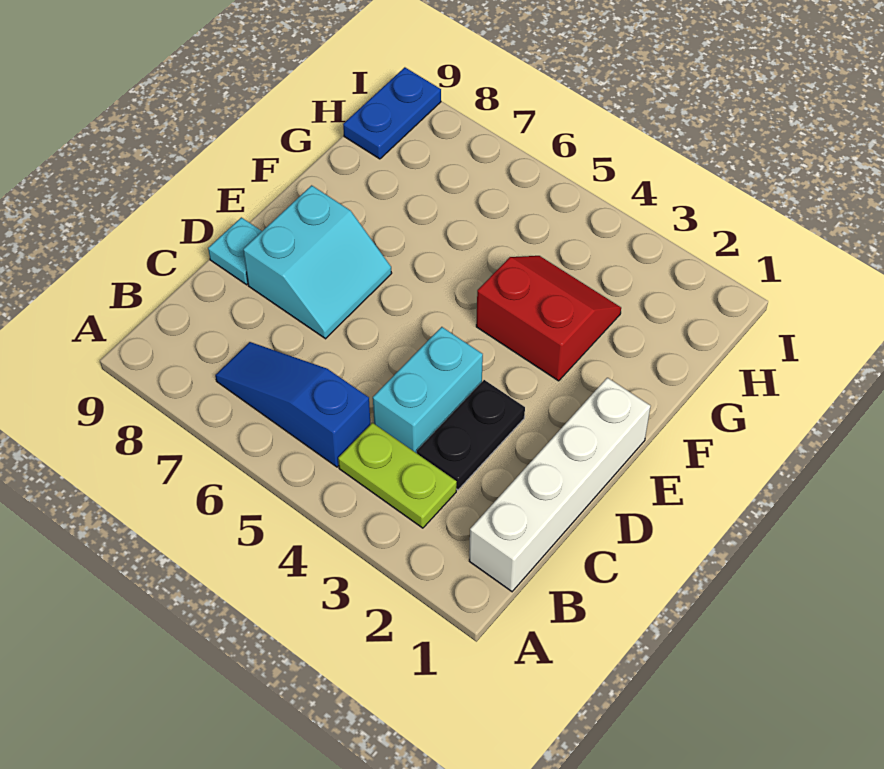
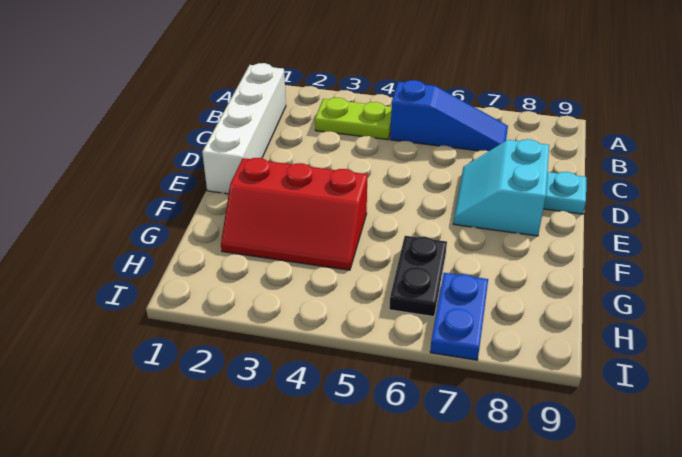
black 1x2 plate [417,380,525,490] -> black 1x2 plate moved to [389,236,447,317]
cyan 1x2 brick [373,327,483,453] -> none
red 2x2 slope [476,256,621,381] -> red 2x3 slope [221,158,367,270]
blue 1x2 plate [343,67,441,159] -> blue 1x2 plate moved to [430,273,488,360]

